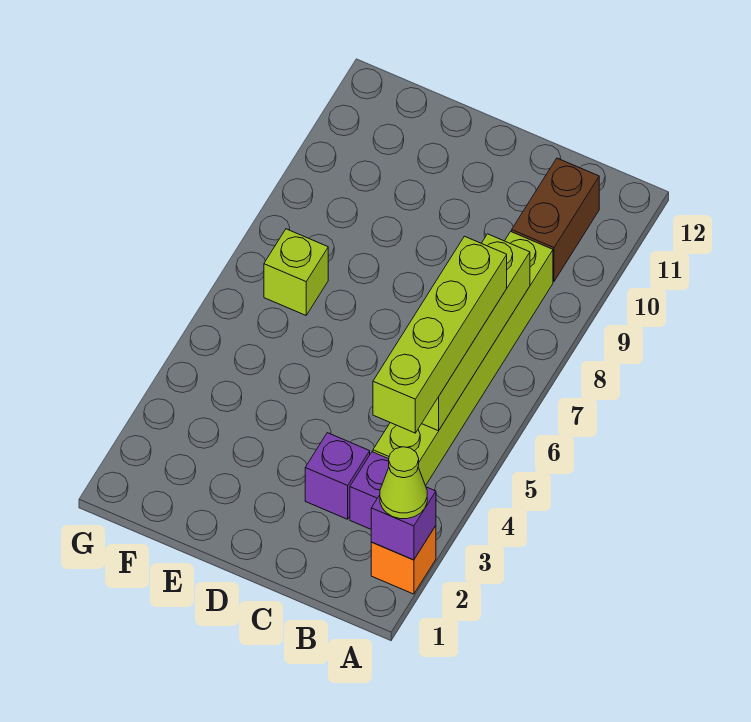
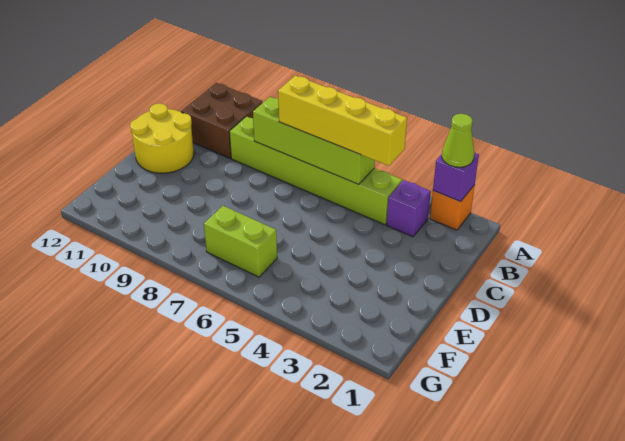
lime 1x4 brick [373,236,507,433] -> yellow 1x4 brick [278,76,407,166]
brown 1x2 brick [512,158,599,281] -> brown 2x2 brick [181,83,262,158]
purple 1x1 brick [305,433,370,519] -> none
none -> yellow 2x2 round brick [130,103,194,173]
lime 1x1 brick [264,229,328,315] -> lime 1x2 brick [204,206,277,277]

